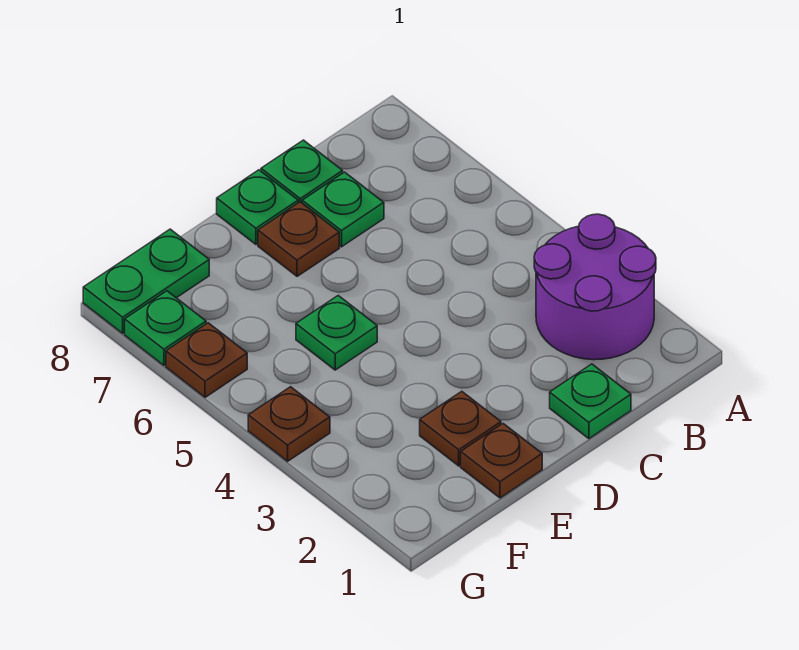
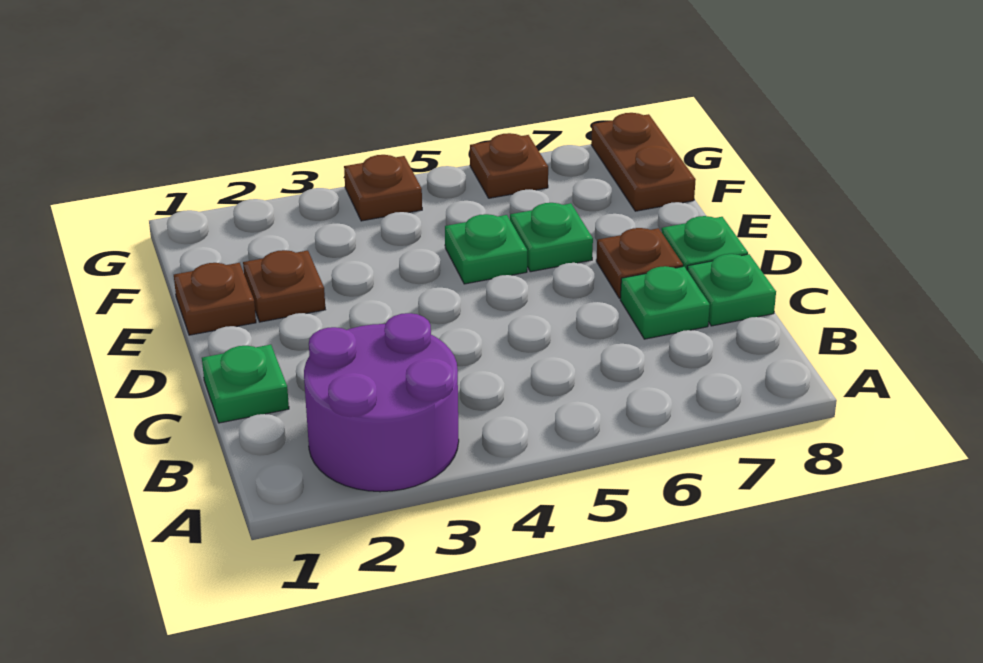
green 1x2 plate [83,229,209,333] -> brown 1x2 plate [591,113,696,211]
green 1x1 plate [125,291,206,365] -> green 1x1 plate moved to [510,203,593,272]

